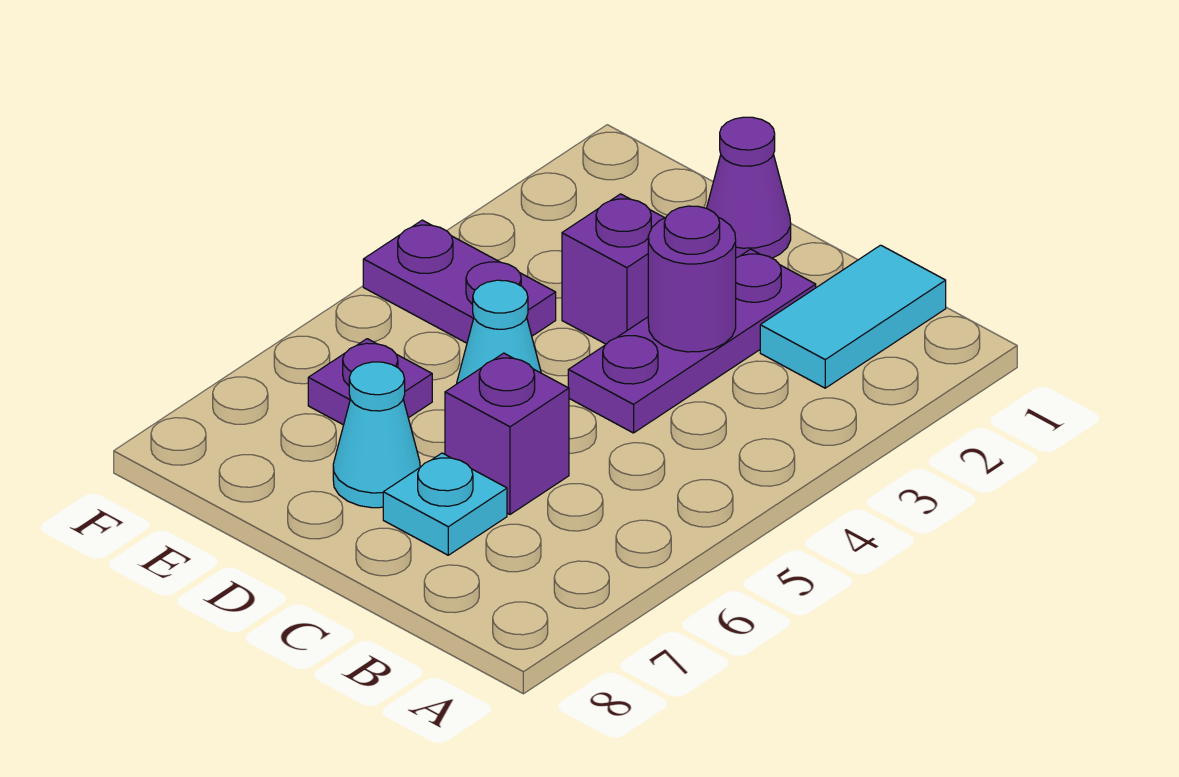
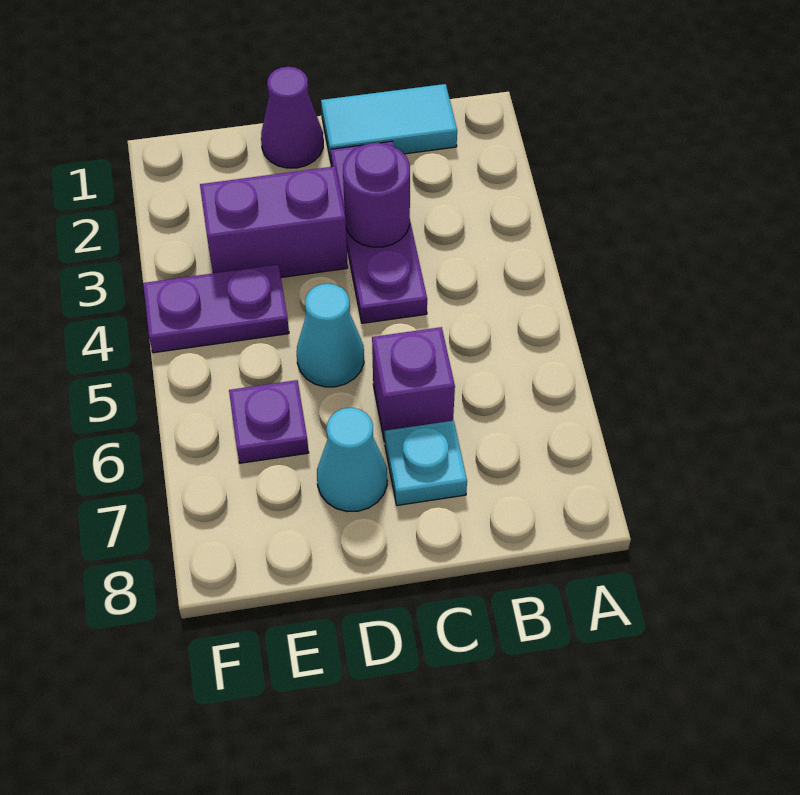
cyan 1x2 tile [760,245,946,388] -> cyan 1x2 tile turned to [321,84,457,161]
purple 1x1 brick [562,194,664,344] -> purple 1x2 brick [200,166,348,277]

